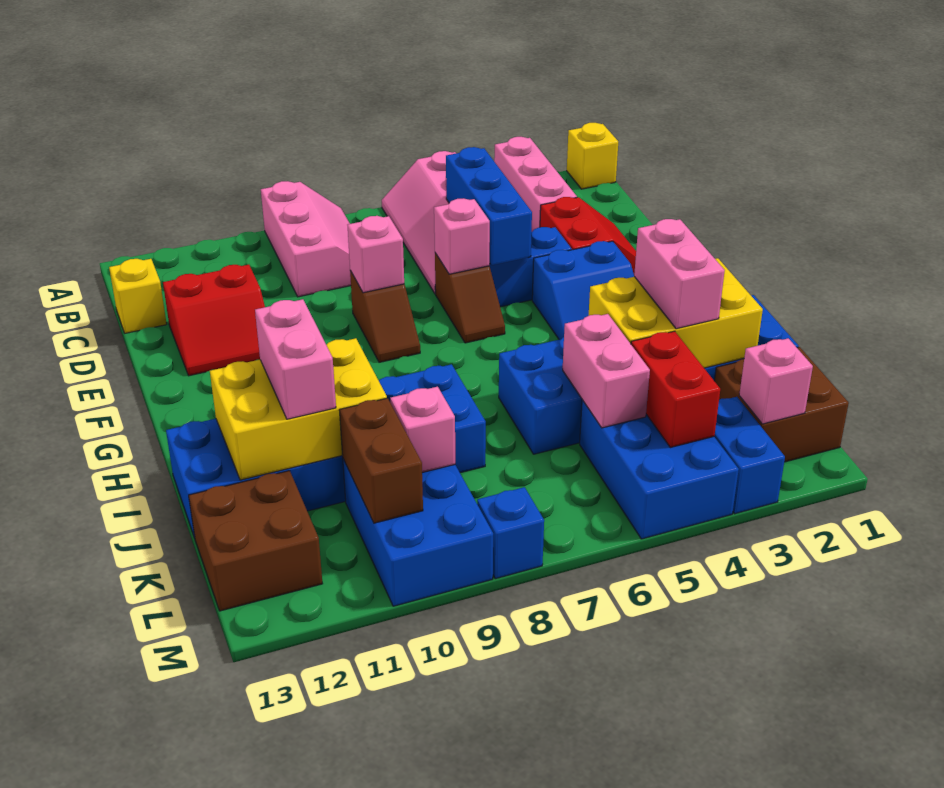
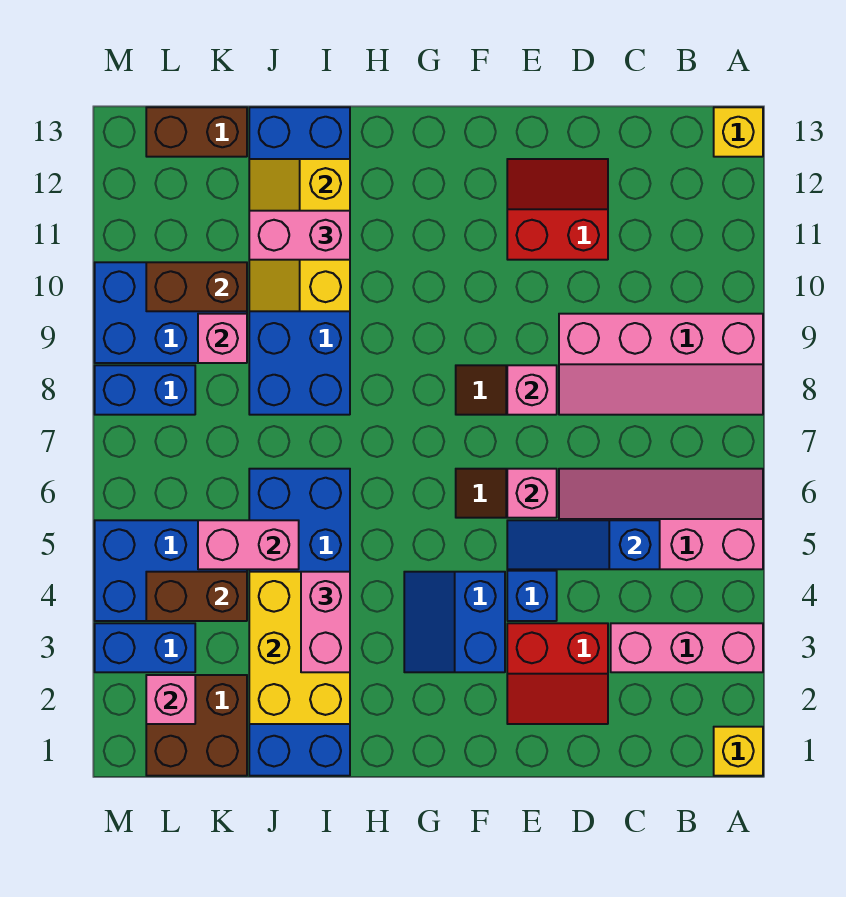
pink 2x3 slope [261,181,351,297] -> pink 2x4 slope [559,314,763,415]
blue 1x3 brick [446,147,532,265] -> blue 1x3 slope [507,520,660,569]
yellow 1x1 brick [109,259,167,333] -> yellow 1x1 brick moved to [714,107,763,157]
red 2x2 slope [163,265,265,376] -> red 2x2 slope turned to [507,159,608,260]
pink 1x2 brick [634,219,725,329] -> pink 1x2 brick turned to [301,572,350,672]
yellow 2x3 brick [210,338,387,480] -> yellow 2x3 slope [249,159,350,311]
red 1x2 brick [631,331,720,448] -> brown 1x2 brick [146,572,247,621]
brown 2x2 brick [189,471,323,611] -> brown 1x2 brick [146,107,247,157]
blue 1x1 brick [477,487,544,579] -> blue 1x2 brick [95,365,195,415]

